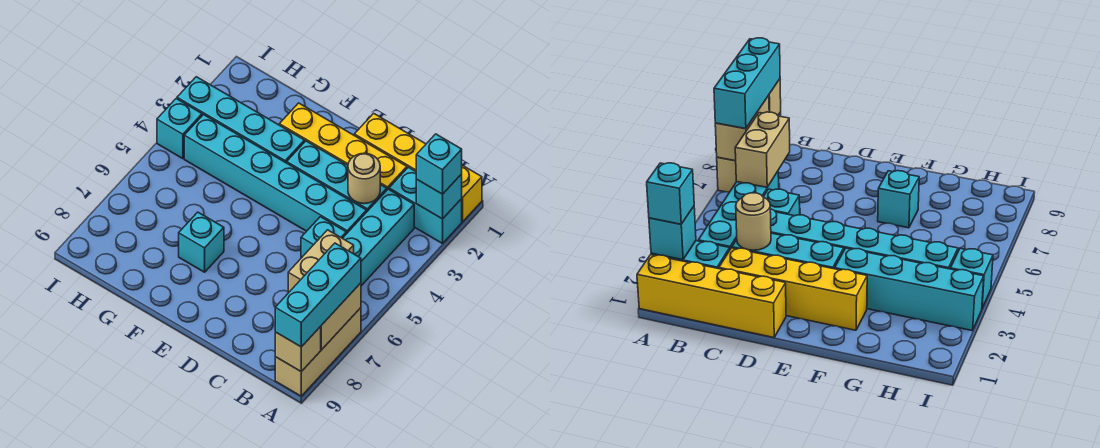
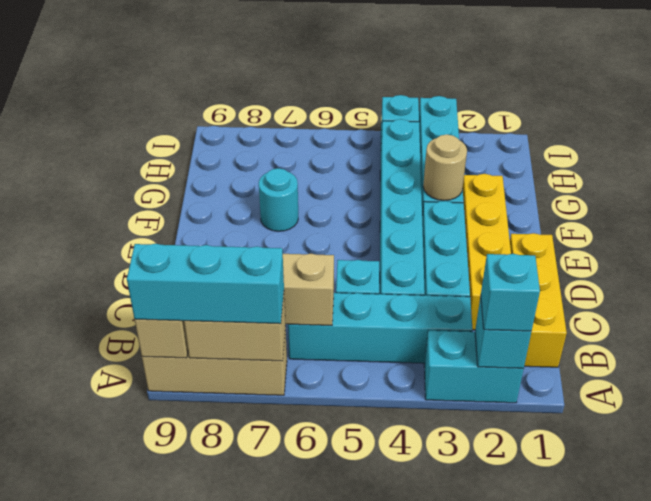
yellow 1x4 brick [354,113,482,222] -> yellow 1x3 brick [510,233,567,367]
cyan 1x2 brick [389,167,462,244] -> cyan 1x2 brick turned to [424,330,523,403]
tan 1x1 round brick [348,153,380,204] -> tan 1x1 round brick moved to [423,134,467,201]
cyan 1x1 brick [179,212,224,272] -> cyan 1x1 round brick [259,168,298,231]

